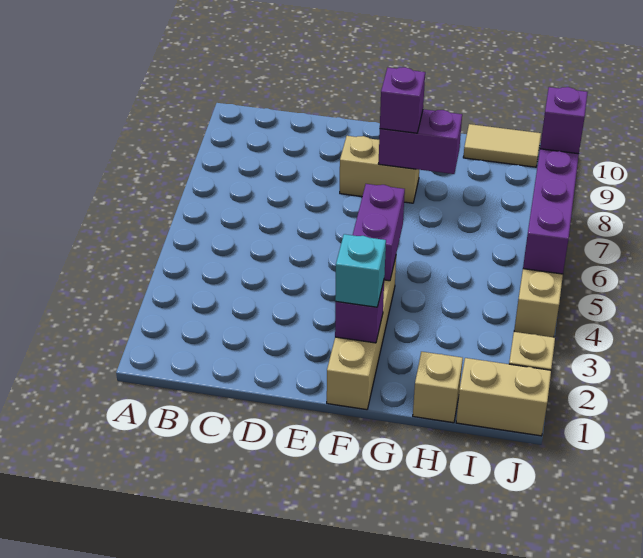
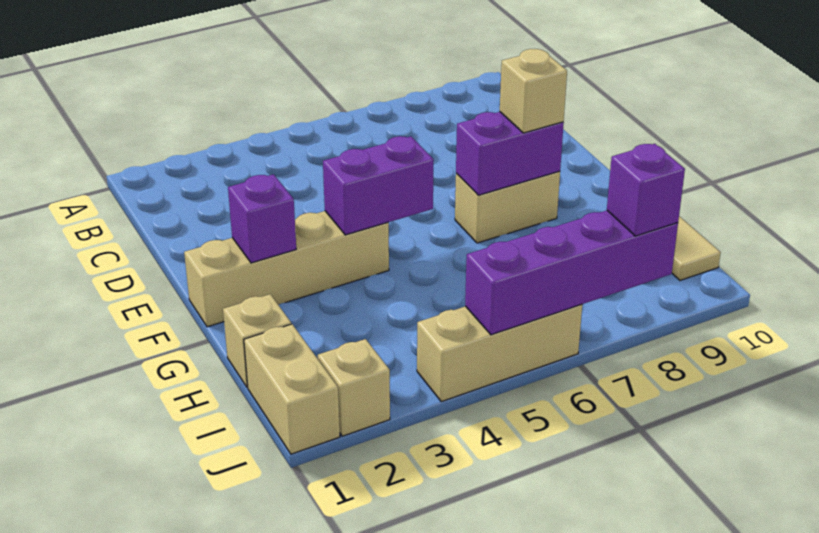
tan 1x2 brick [340,136,419,203] -> tan 1x2 brick turned to [455,171,560,243]
cyan 1x1 brick [335,234,386,307] -> none
purple 1x2 brick [378,109,462,174] -> purple 1x2 brick turned to [456,112,564,195]
purple 1x1 brick [380,67,425,133] -> tan 1x1 brick [500,49,567,133]

